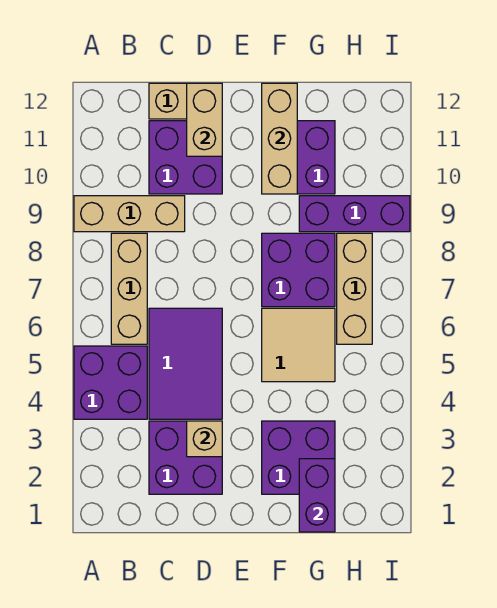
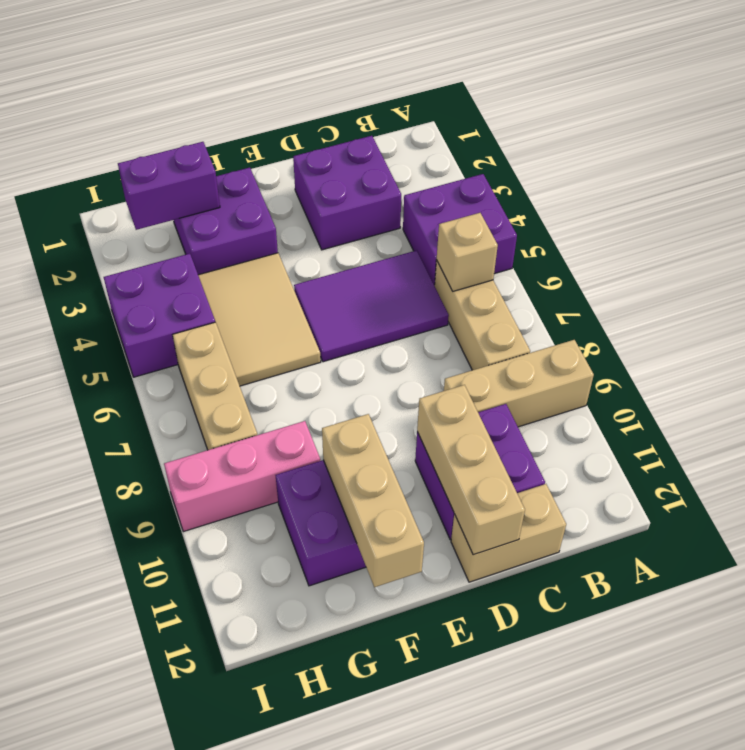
purple 2x3 tile [149,308,222,419] -> purple 2x3 tile turned to [294,250,449,362]
tan 1x1 brick [187,421,222,457] -> tan 1x1 brick moved to [437,213,498,291]
tan 1x2 brick [187,83,222,156] -> tan 1x3 brick [417,385,525,555]
tan 2x2 tile [262,308,335,382] -> tan 2x3 tile [198,253,321,386]
purple 2x2 brick [262,233,335,307] -> purple 2x2 brick moved to [104,254,215,377]
purple 1x2 brick [299,459,335,532] -> purple 1x2 brick turned to [118,142,220,230]
purple 1x3 brick [299,196,410,232] -> pink 1x3 brick [164,421,320,532]

